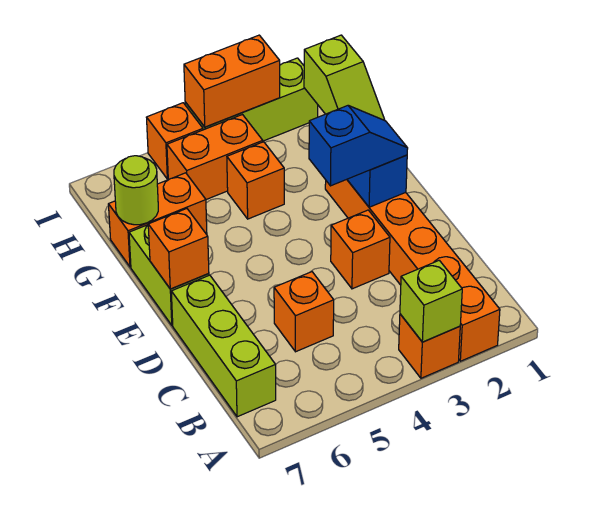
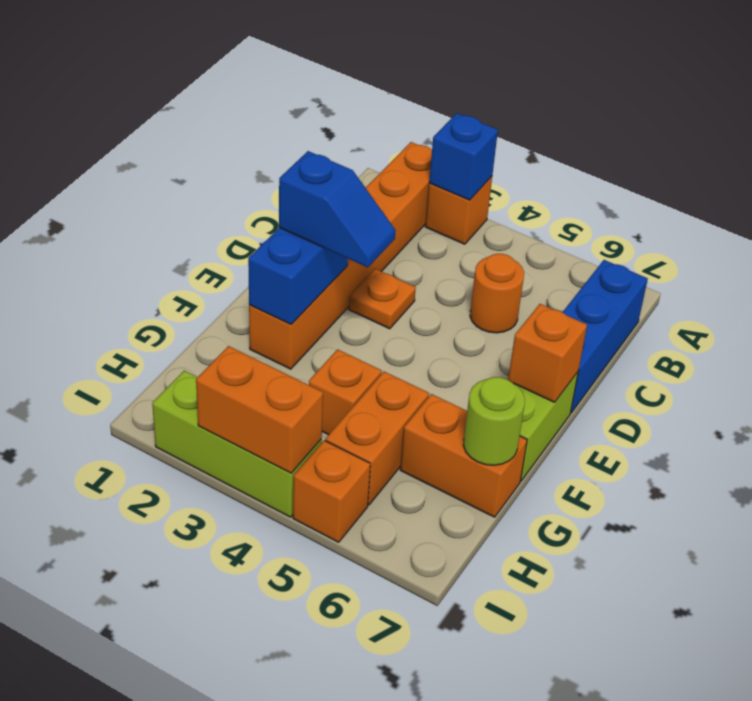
lime 1x1 brick [400,260,462,342] -> blue 1x1 brick [429,113,498,200]
lime 1x3 brick [171,275,276,417] -> blue 1x3 brick [563,260,648,413]
orange 1x1 brick [274,272,334,352] -> orange 1x1 round brick [470,254,524,333]
orange 1x1 brick [331,210,390,289] -> orange 1x1 plate [349,269,416,329]
blue 1x2 slope [309,106,408,186] -> blue 1x2 slope turned to [279,151,396,267]
lime 1x2 slope [304,35,385,120] -> none
orange 1x2 brick [167,115,263,200] -> orange 1x2 brick turned to [325,372,429,505]

